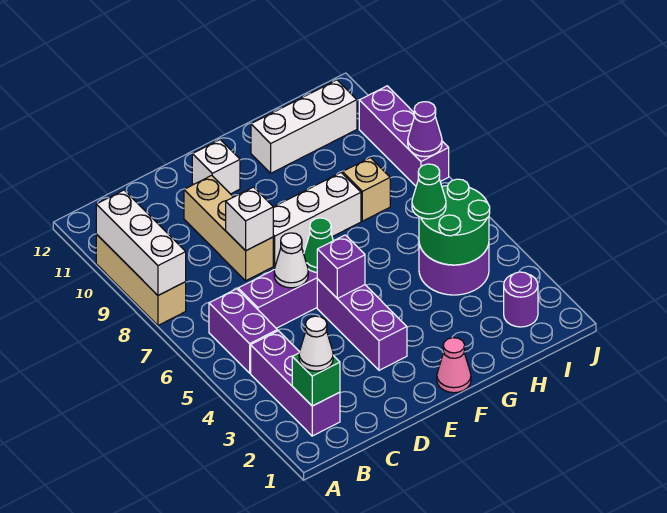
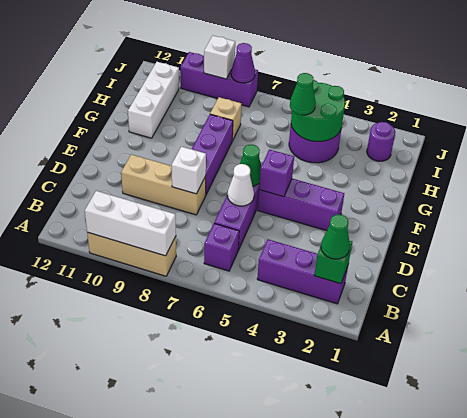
white 1x1 cone [299,316,333,371] -> green 1x1 cone [321,215,350,259]
purple 1x2 brick [209,289,277,373] -> purple 1x1 brick [204,223,239,271]
white 1x3 brick [273,173,361,266] -> purple 1x3 brick [192,114,233,196]
white 1x1 brick [192,140,240,194] -> white 1x1 brick moved to [204,36,235,79]
pink 1x1 cone [437,338,471,393] -> none

